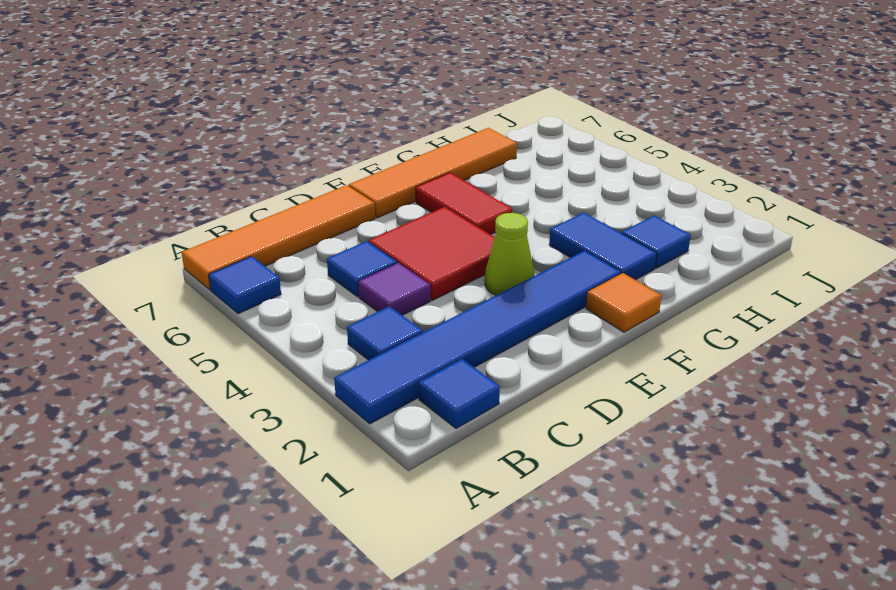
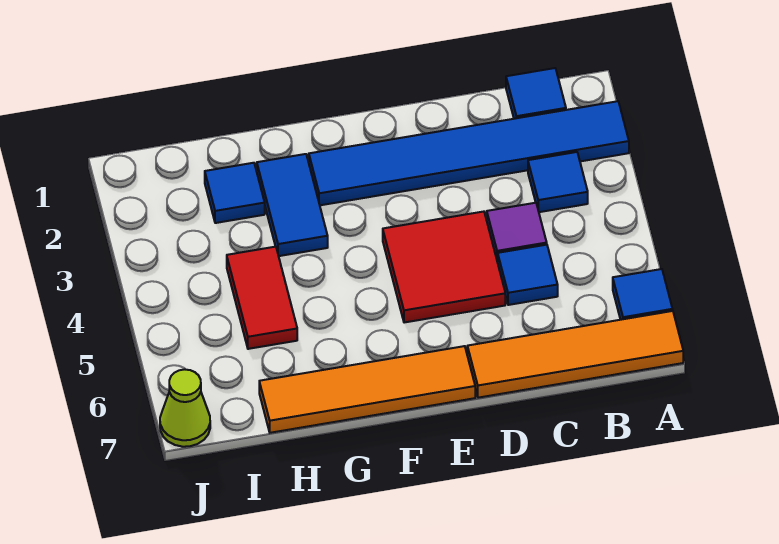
lime 1x1 cone [485,213,535,295] -> lime 1x1 cone moved to [160,369,210,447]
orange 1x1 tile [586,273,661,332] -> none
red 1x2 tile [416,173,512,235] -> red 1x2 tile moved to [227,247,297,349]

